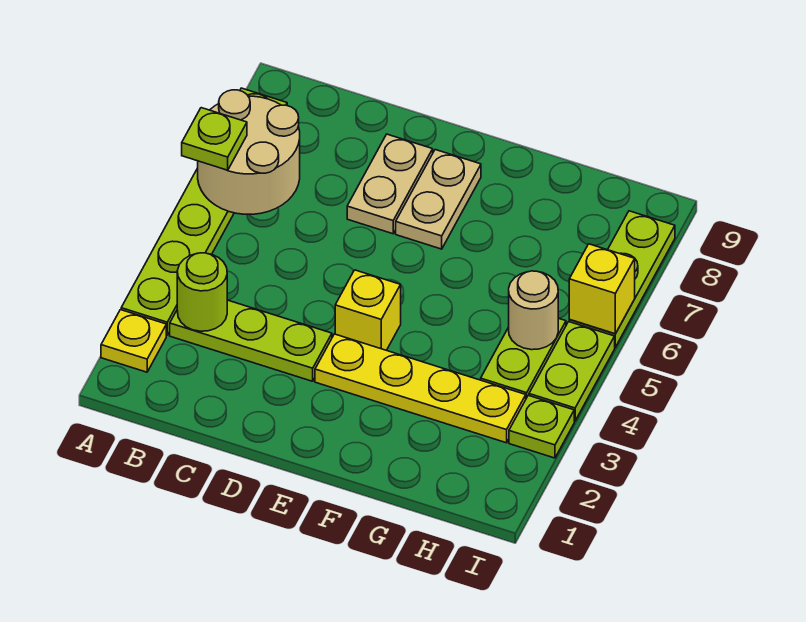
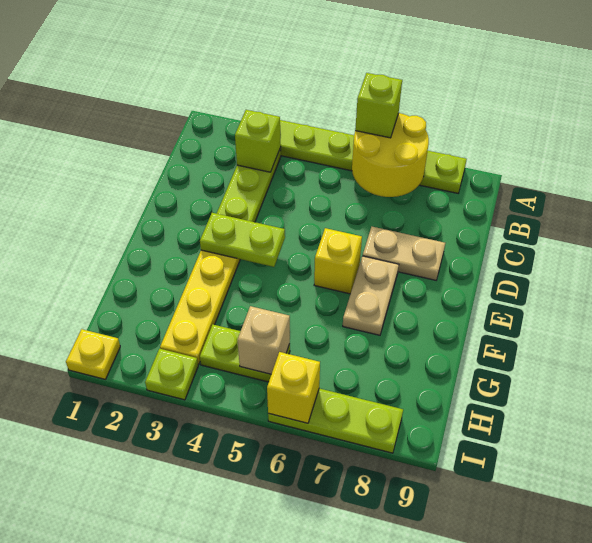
yellow 1x1 plate [101,310,166,372] -> yellow 1x1 plate moved to [66,329,120,379]
tan 2x2 round brick [198,90,300,214] -> yellow 2x2 round brick [352,113,429,197]
lime 1x1 plate [182,108,247,170] -> lime 1x1 brick [355,73,402,138]
lime 1x1 round brick [177,253,227,331] -> lime 1x1 brick [235,110,281,172]
yellow 1x1 brick [335,270,401,350] -> yellow 1x1 brick moved to [314,228,362,294]
tan 1x2 plate [396,150,481,249] -> tan 1x2 plate turned to [343,256,399,335]
tan 1x1 round brick [509,271,558,350] -> tan 1x1 brick [238,306,290,374]
lime 1x2 plate [529,322,615,421] -> lime 1x2 plate moved to [200,213,285,267]

